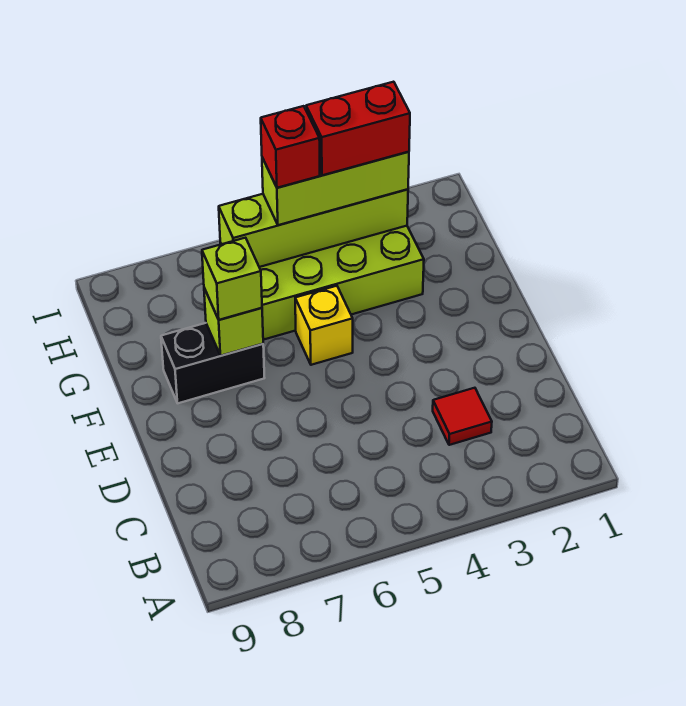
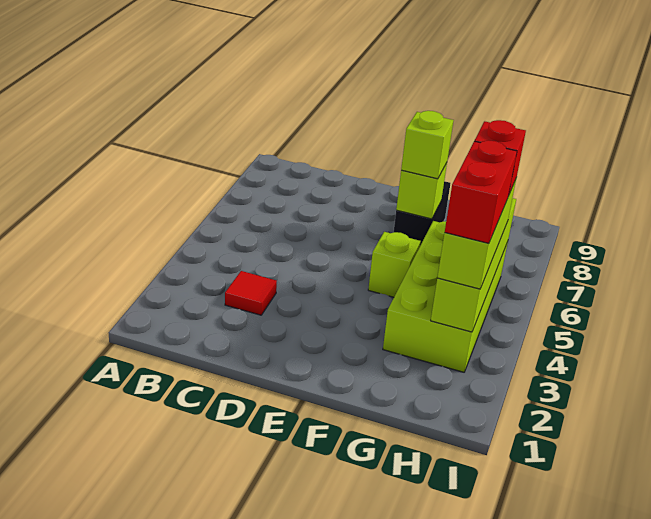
yellow 1x1 brick [295,286,353,365] -> lime 1x1 brick [368,232,421,297]

